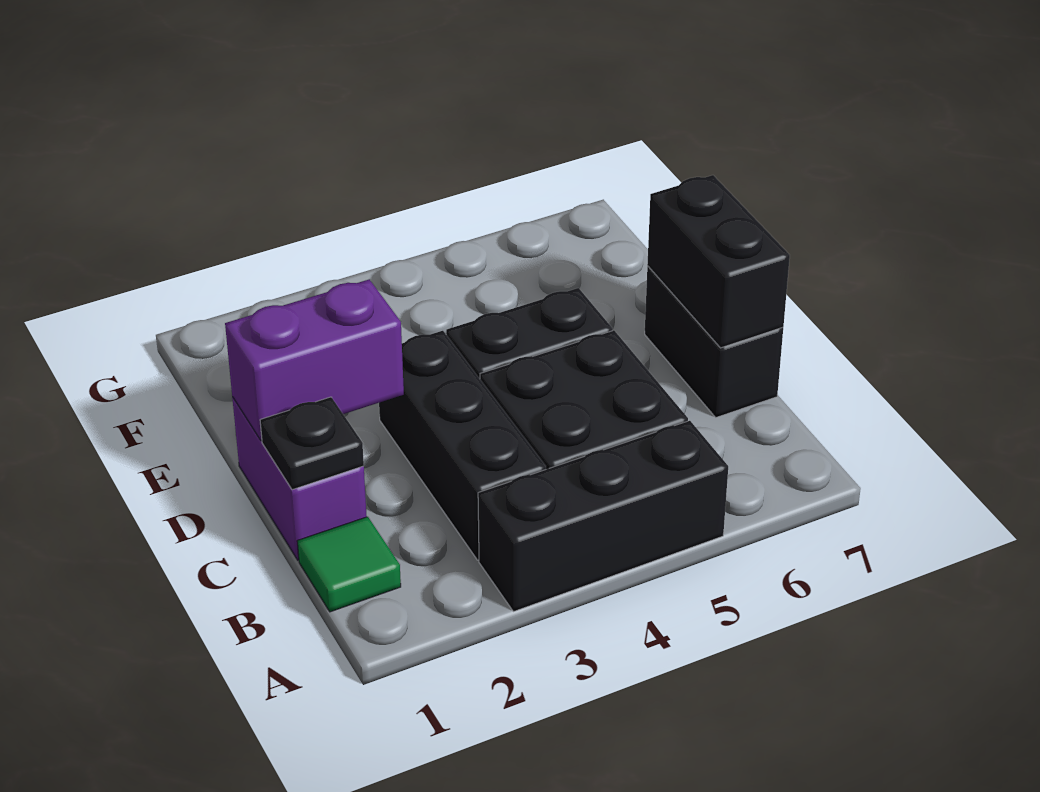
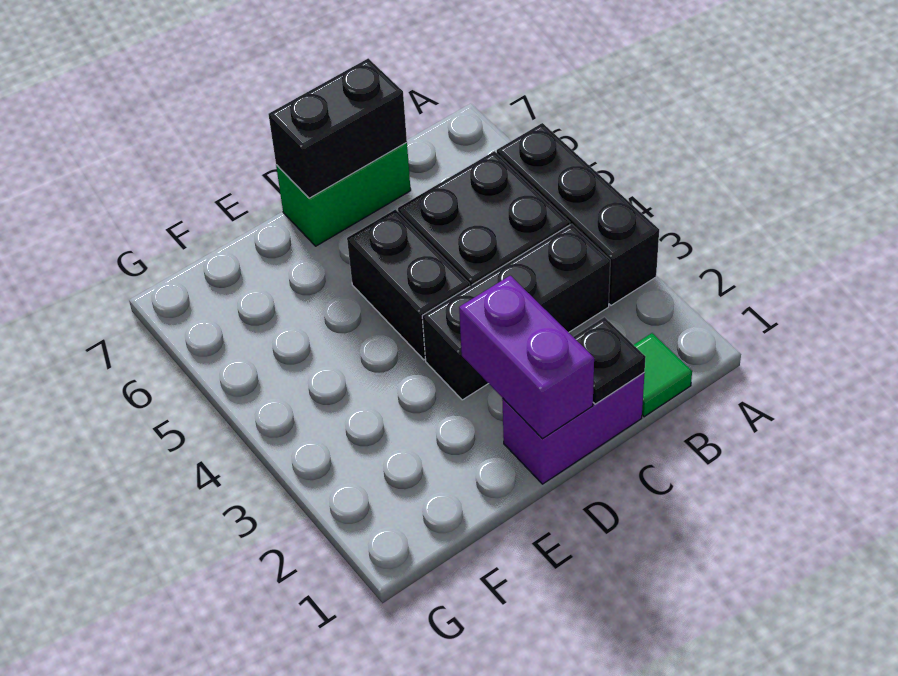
black 1x2 brick [645,267,783,417] -> green 1x2 brick [276,143,411,246]

